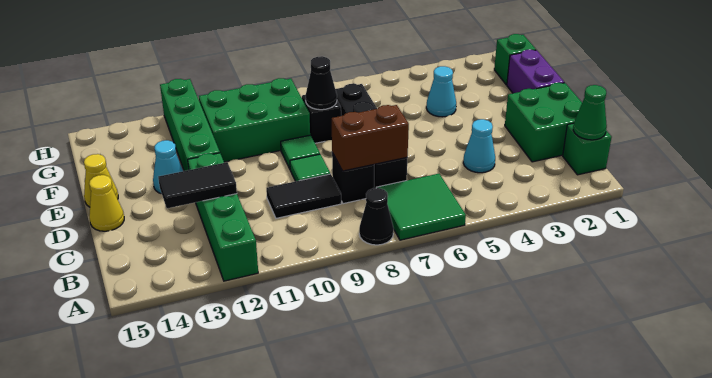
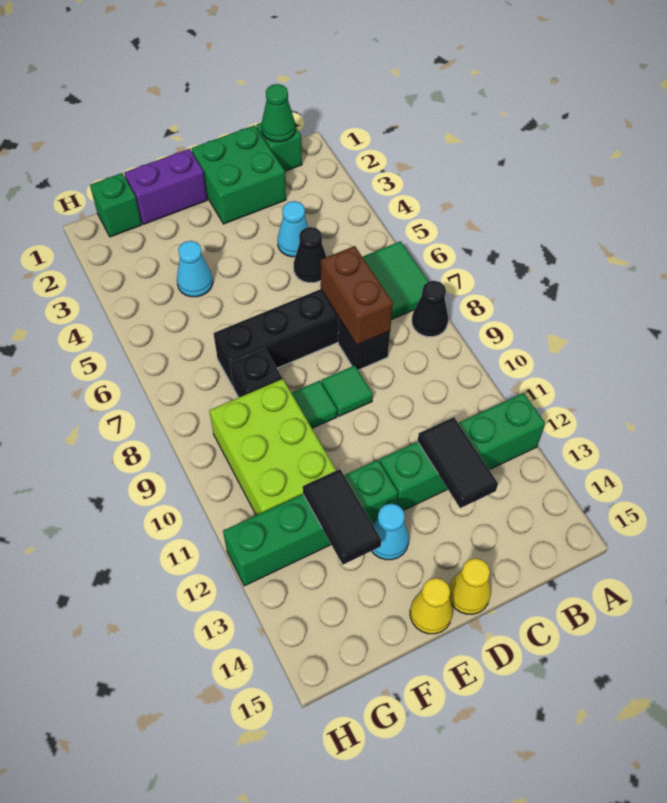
black 1x2 tile [266,174,341,218] -> black 1x2 tile moved to [303,469,381,565]
black 1x1 cone [306,56,337,110] -> black 1x1 cone moved to [294,227,326,283]
green 2x3 brick [199,78,310,162] -> lime 2x3 brick [209,379,336,515]

